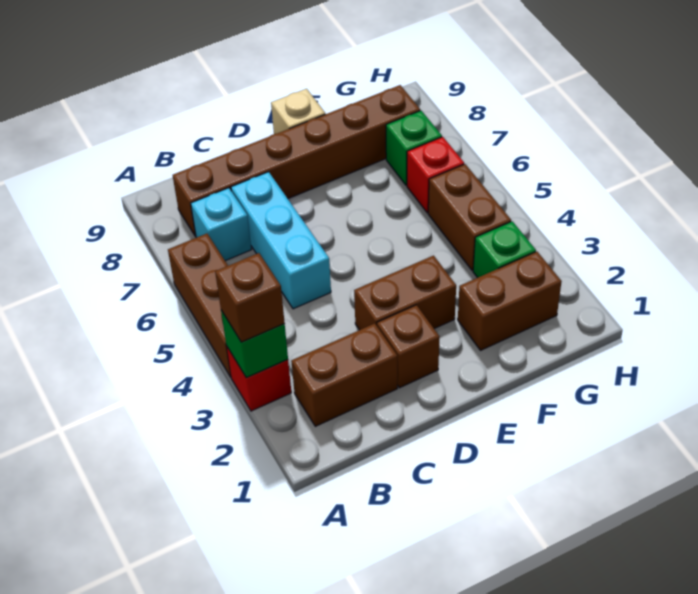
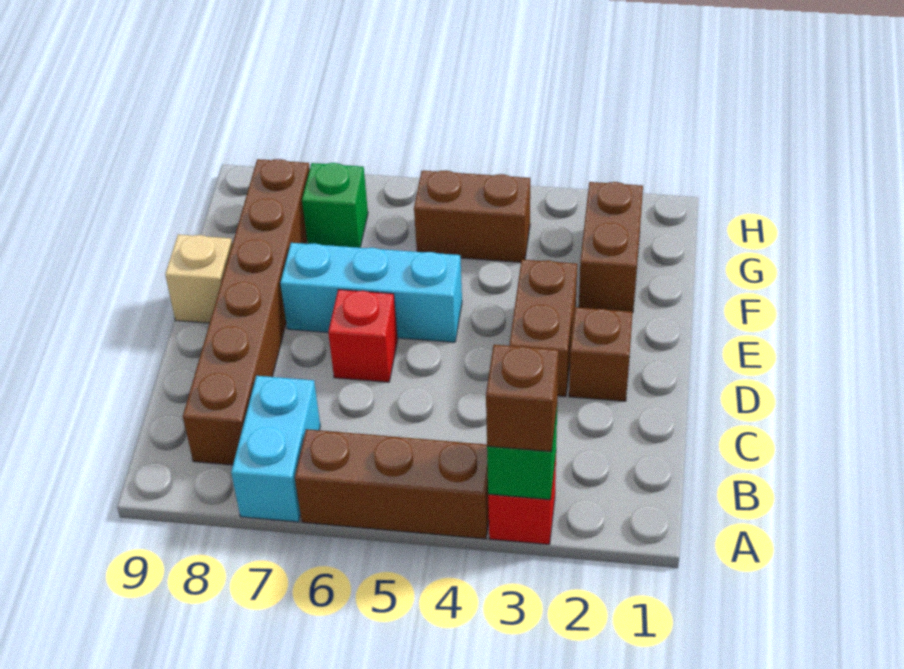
brown 1x2 brick [291,323,397,426] -> none
cyan 1x1 brick [191,188,251,261] -> cyan 1x2 brick [231,376,320,522]
cyan 1x3 brick [231,172,331,309] -> cyan 1x3 brick moved to [280,243,462,342]
green 1x1 brick [473,221,536,278] -> none
red 1x1 brick [407,137,464,213] -> red 1x1 brick moved to [328,290,398,382]

